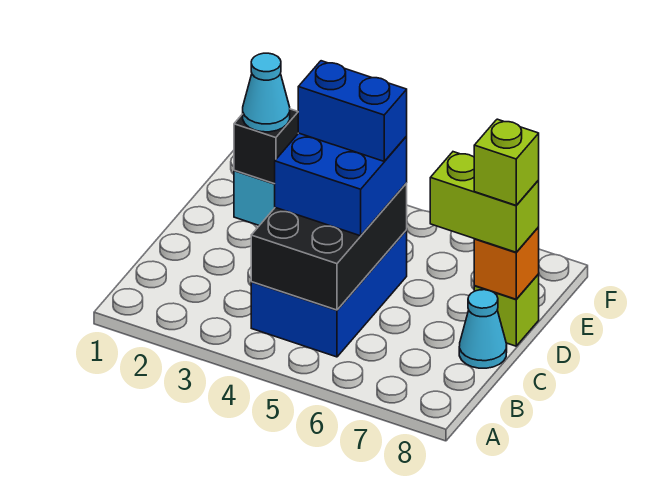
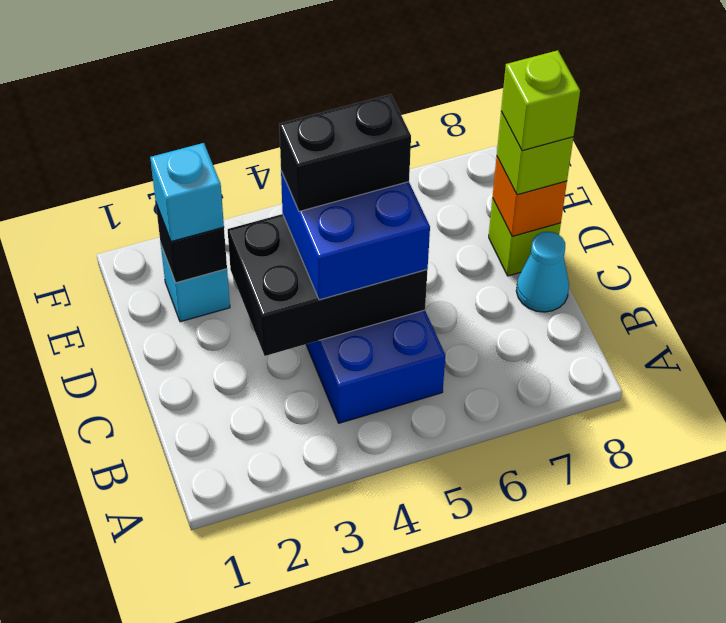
black 2x3 brick [251,183,407,310] -> black 2x3 brick turned to [228,214,427,356]
blue 1x2 brick [298,61,407,161] -> black 1x2 brick [279,94,411,211]
lime 1x2 brick [430,152,539,252] -> lime 1x1 brick [497,112,573,195]
cyan 1x1 cone [243,53,290,132] -> cyan 1x1 brick [150,143,224,242]

